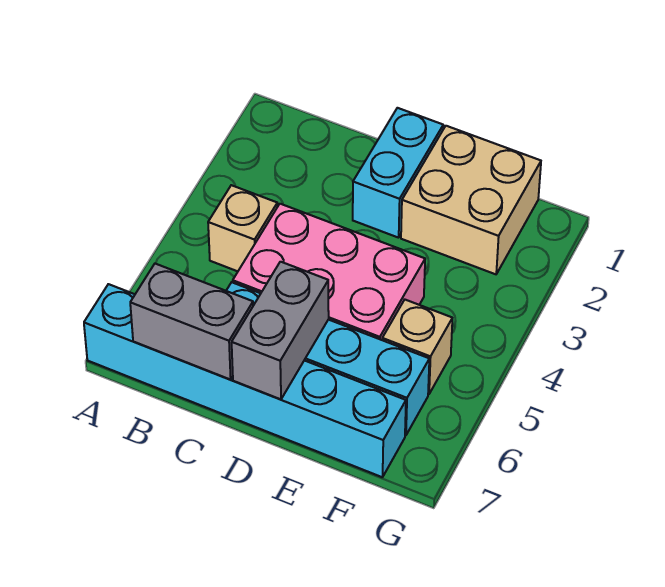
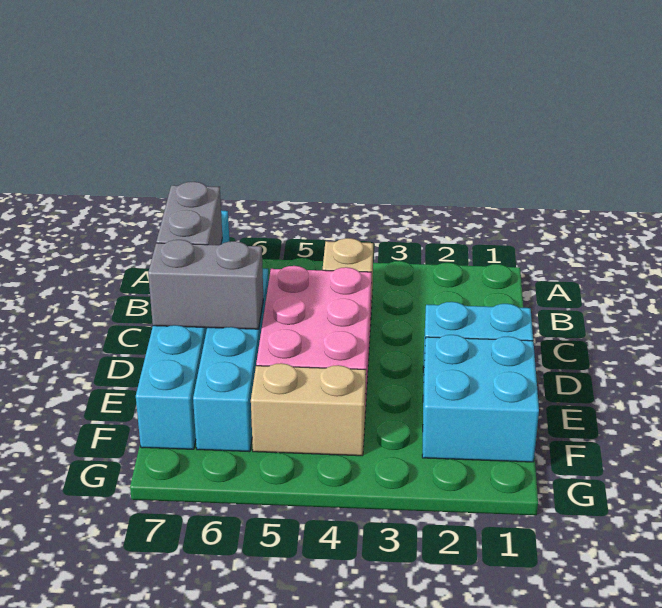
tan 2x2 brick [401,126,541,274] -> cyan 2x2 brick [422,335,539,462]
tan 1x1 brick [382,300,452,394] -> tan 1x2 brick [251,363,366,456]

